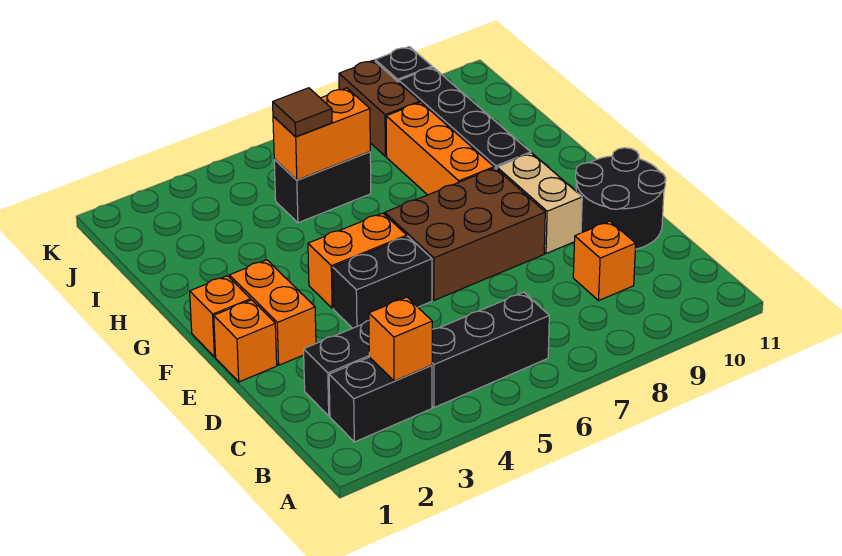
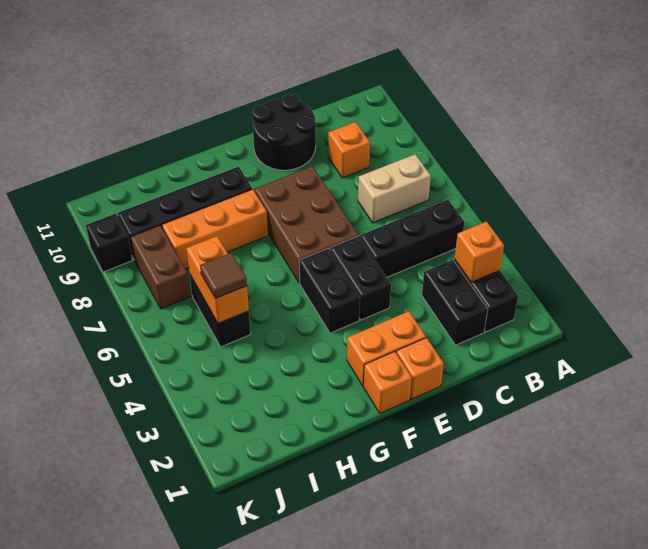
black 1x3 brick [432,292,549,408] -> black 1x3 brick turned to [360,200,464,277]
tan 1x2 brick [497,153,582,254] -> tan 1x2 brick moved to [358,154,431,223]
orange 1x2 brick [308,213,407,308] -> black 1x2 brick [299,248,360,333]
brown 1x2 brick [339,60,420,156] -> brown 1x2 brick turned to [131,225,191,309]

